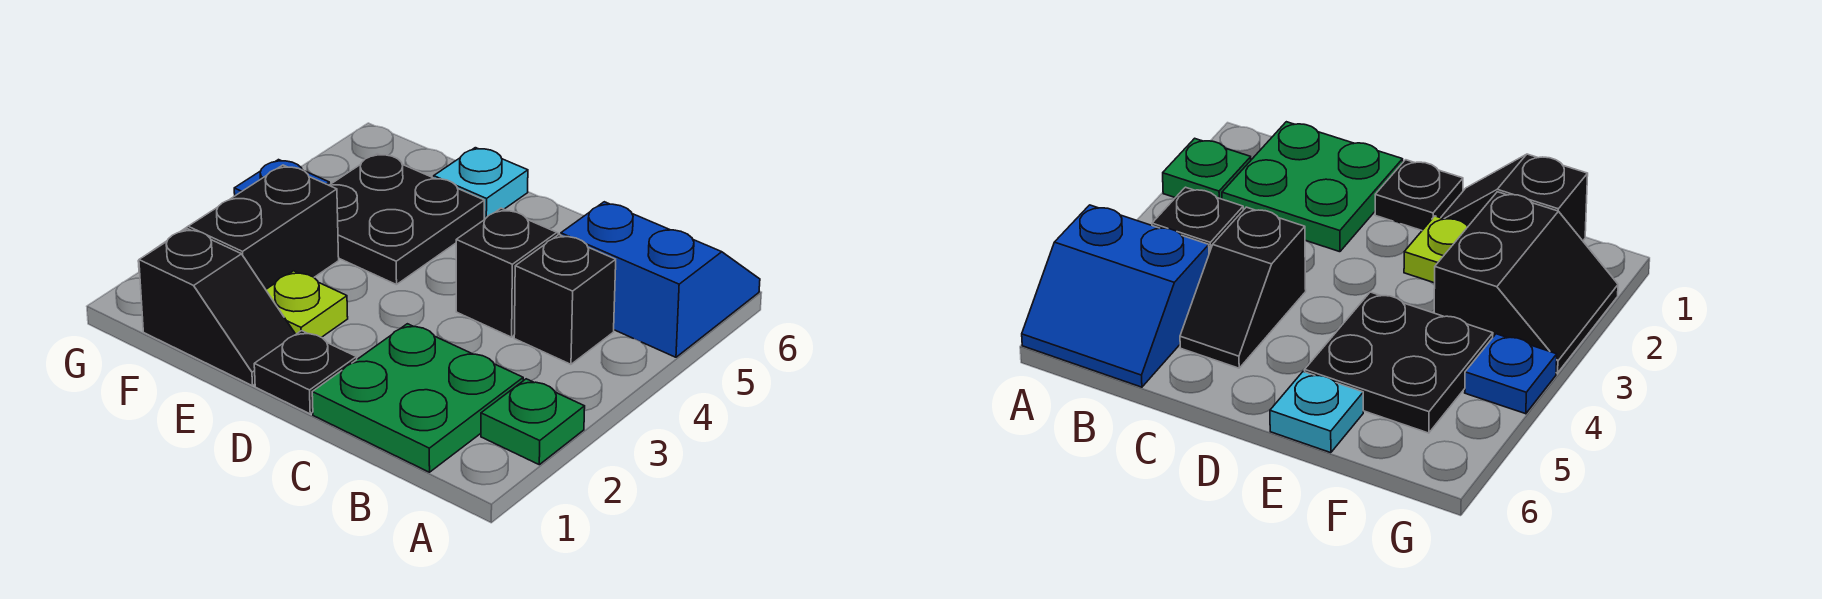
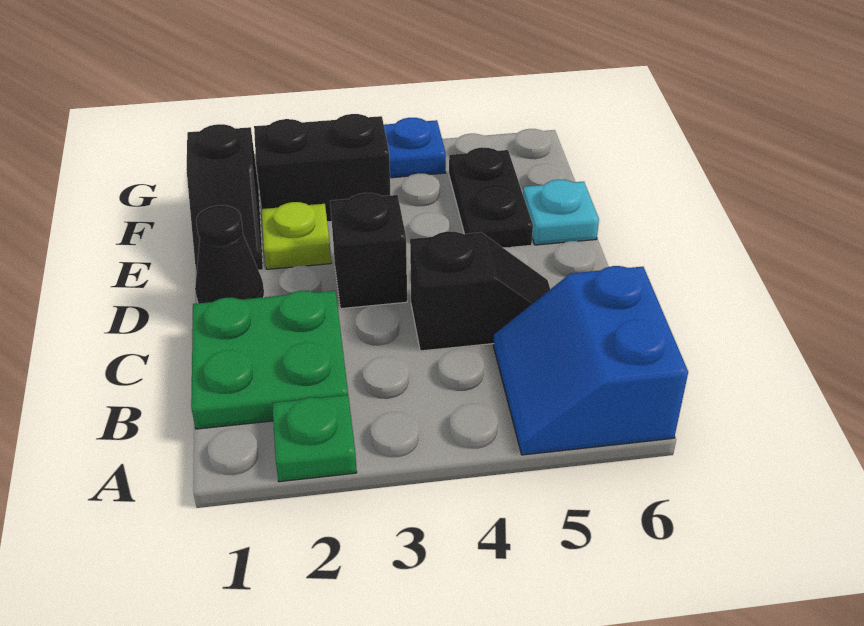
blue 2x2 slope [561,202,760,357] -> blue 2x2 slope turned to [493,266,688,455]
black 1x1 brick [514,235,616,364] -> black 1x1 brick moved to [330,193,407,309]
black 1x1 plate [254,331,357,414] -> black 1x1 cone [195,205,264,303]
black 2x2 plate [329,154,484,285] -> black 1x2 plate [449,147,533,247]

